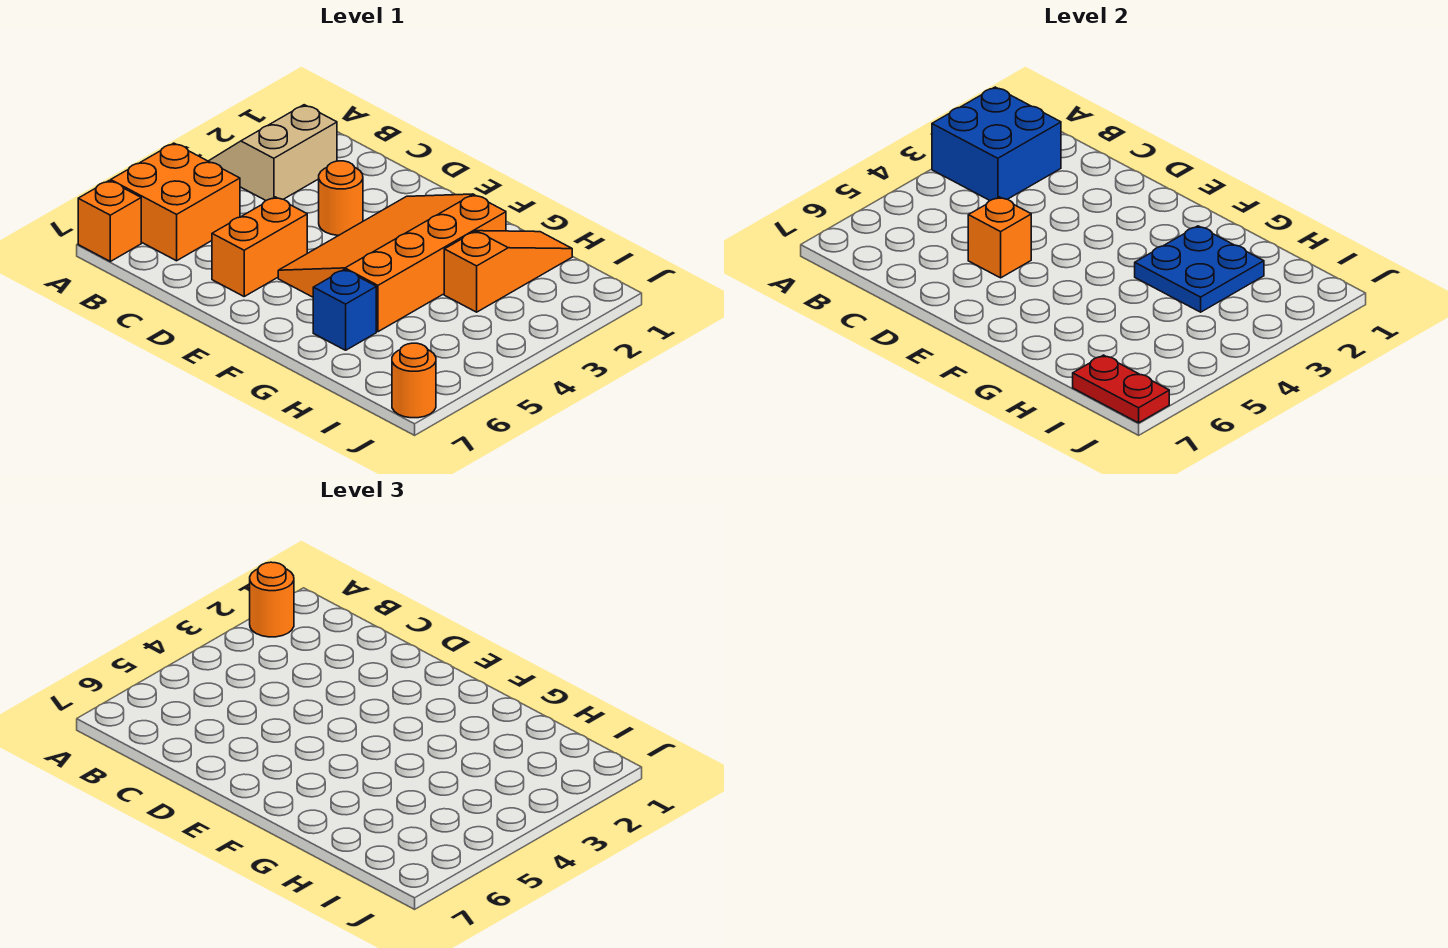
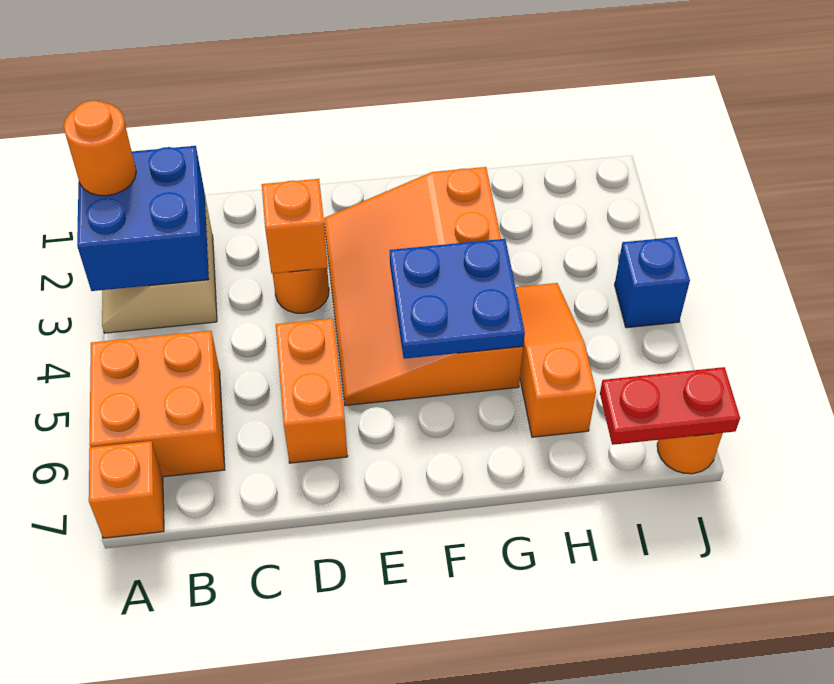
orange 1x1 brick [968,197,1031,278] -> orange 1x1 brick moved to [262,179,328,274]
blue 2x2 plate [1135,226,1264,312] -> blue 2x2 plate moved to [390,239,525,359]
blue 1x1 brick [313,269,376,350] -> blue 1x1 brick moved to [615,237,690,328]
orange 1x3 slope [444,231,572,312] -> orange 1x3 slope moved to [515,283,596,437]

